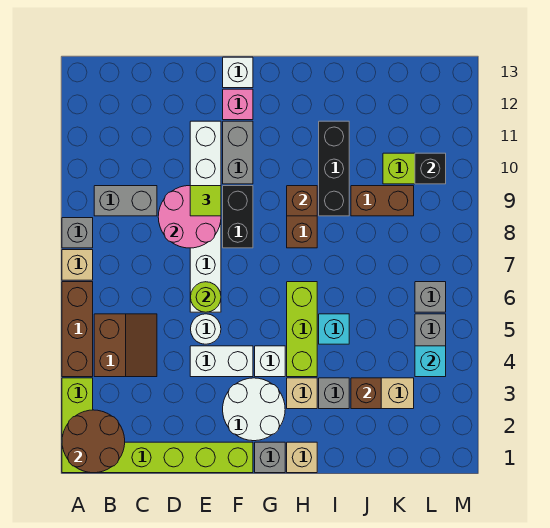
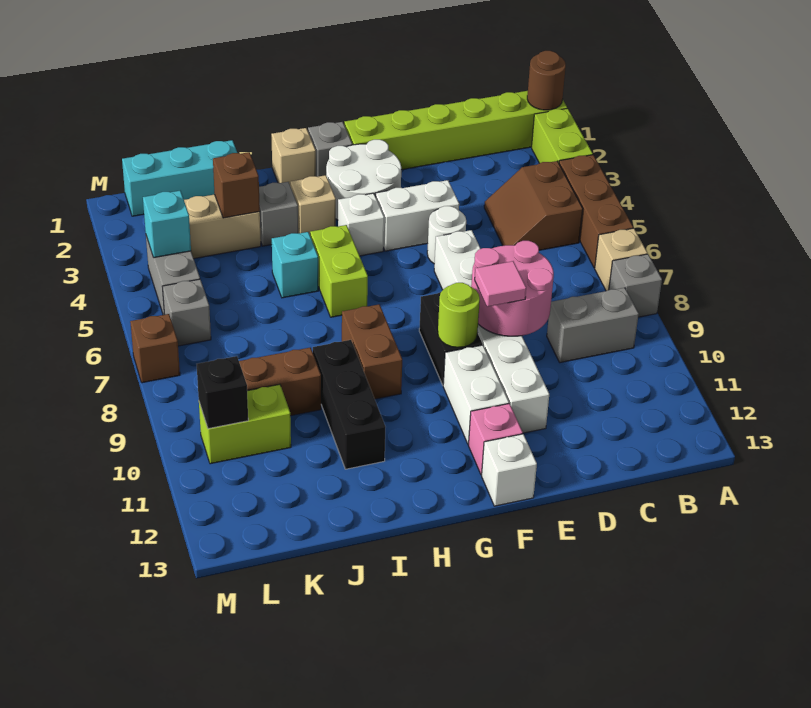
brown 2x2 round brick [62,410,125,473] -> brown 1x1 round brick [527,51,566,110]
lime 1x1 round brick [191,282,221,312] -> lime 1x1 round brick moved to [438,283,480,347]
lime 1x1 tile [190,186,221,216] -> pink 1x1 tile [475,261,526,307]
grey 1x2 brick [223,121,253,184] -> white 1x2 brick [443,345,509,444]
lime 1x3 brick [287,282,317,377] -> lime 1x2 brick [310,225,368,317]
brown 1x1 brick [287,186,317,216] -> brown 1x1 brick moved to [130,314,180,383]
none -> cyan 1x3 brick [122,140,237,216]

